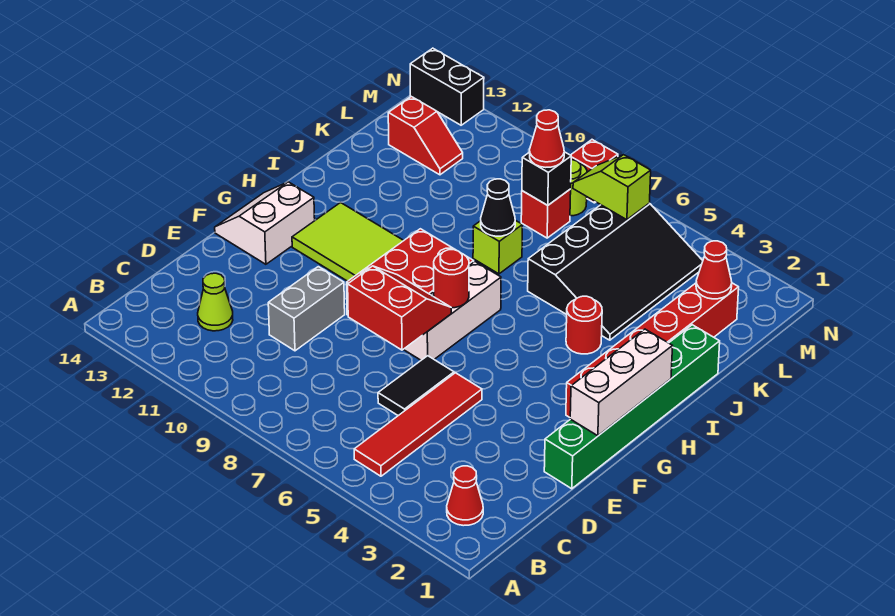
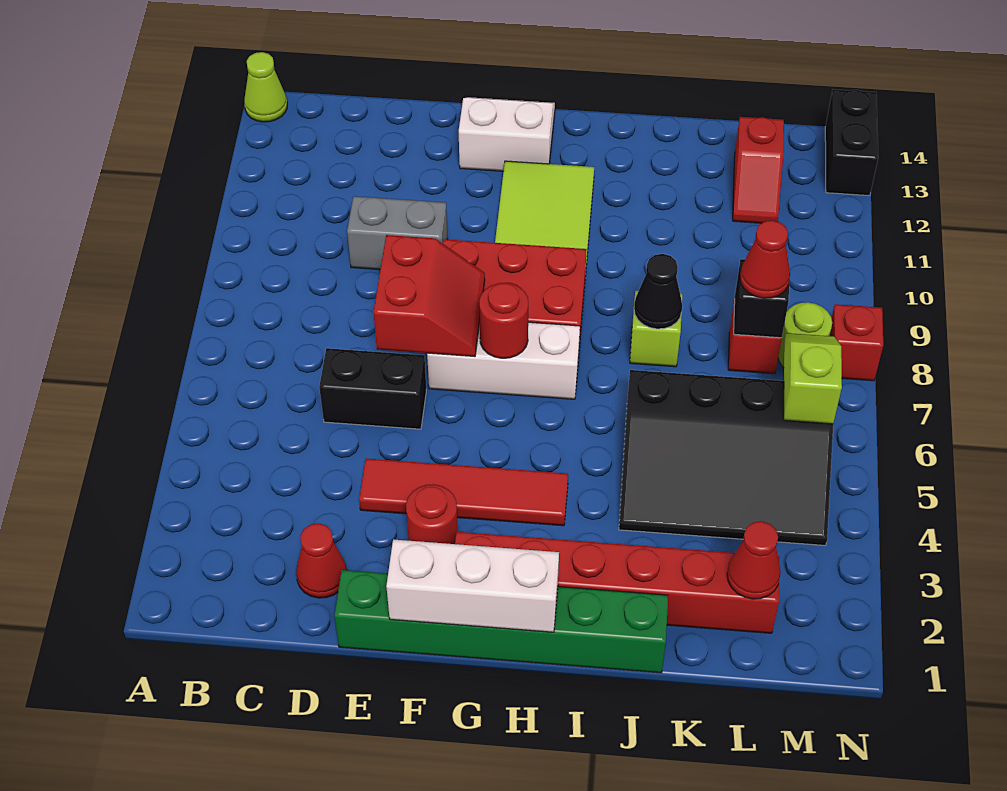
red 1x1 cone [447,466,483,526] -> red 1x1 cone moved to [296,523,347,598]
red 1x4 tile [354,373,482,476] -> red 1x4 tile moved to [359,458,568,526]
lime 1x1 cone [198,273,233,331] -> lime 1x1 cone moved to [244,52,287,122]
black 1x2 tile [378,356,454,416] -> black 1x2 brick [319,348,426,429]
red 1x1 round brick [566,296,602,354] -> red 1x1 round brick moved to [406,484,458,544]

